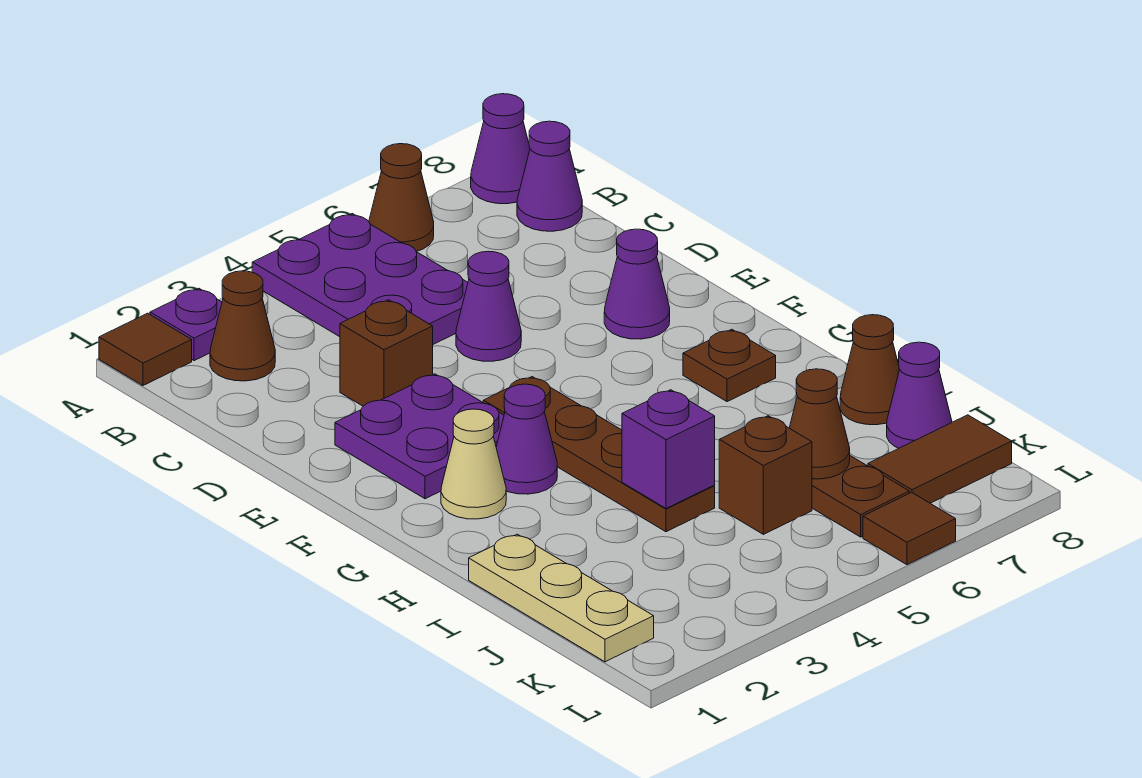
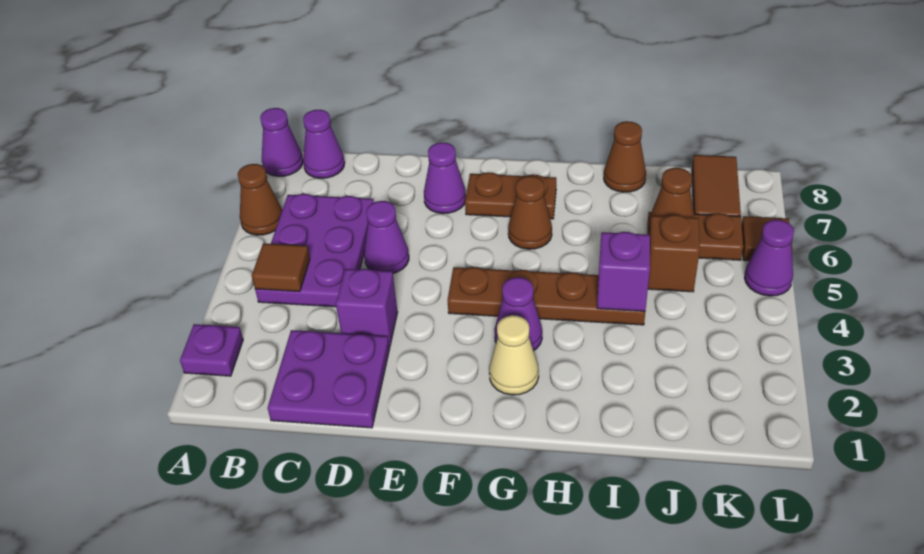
brown 1x1 tile [99,313,192,385] -> brown 1x1 tile moved to [252,243,310,292]
purple 2x3 plate [252,214,468,344] -> purple 2x3 plate turned to [255,194,374,307]
brown 1x1 cone [210,271,275,381] -> brown 1x1 cone moved to [508,176,552,249]
brown 1x1 brick [340,300,433,406] -> purple 1x1 brick [336,269,397,347]
purple 2x2 plate [335,374,504,499] -> purple 2x2 plate moved to [268,330,389,428]
brown 1x1 plate [683,329,776,402] -> brown 1x2 plate [465,172,556,219]
tan 1x3 plate [469,534,654,662] -> none
purple 1x1 cone [887,342,952,448] -> purple 1x1 cone moved to [745,220,794,296]

